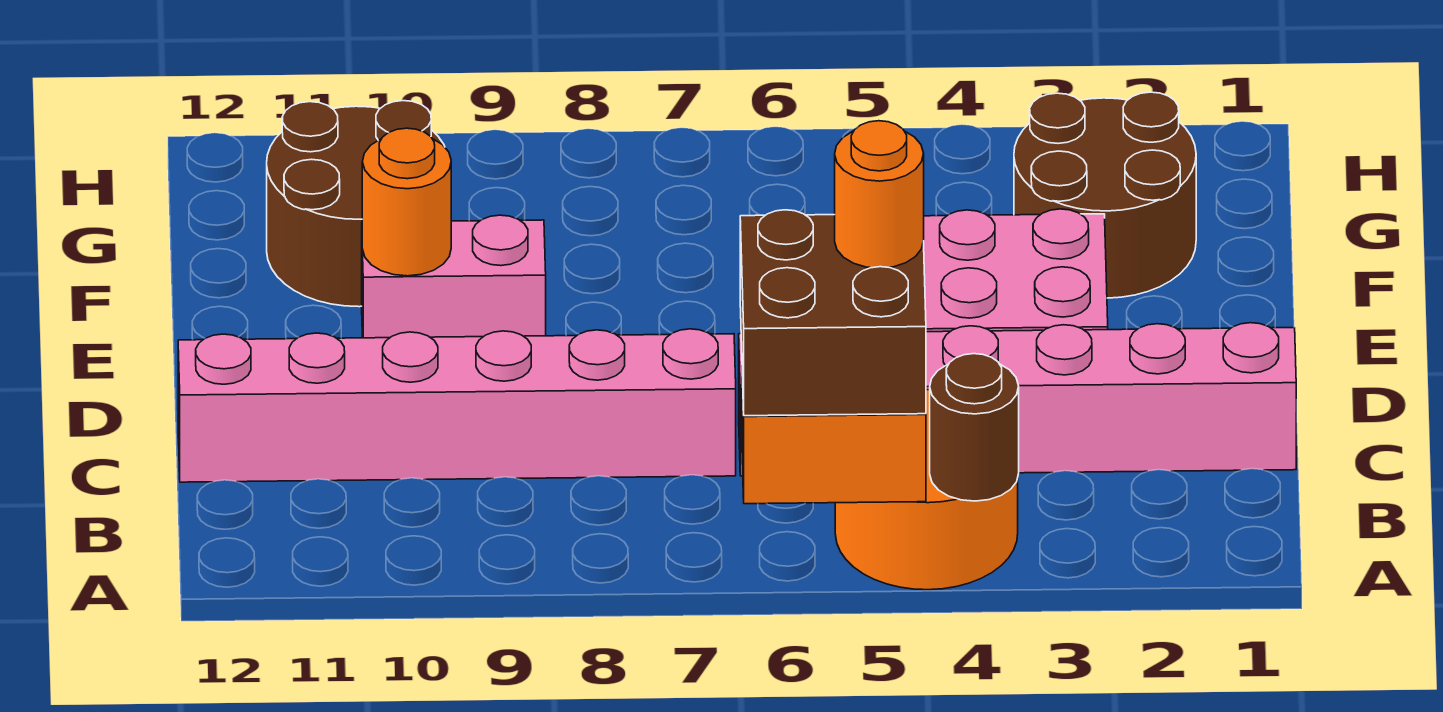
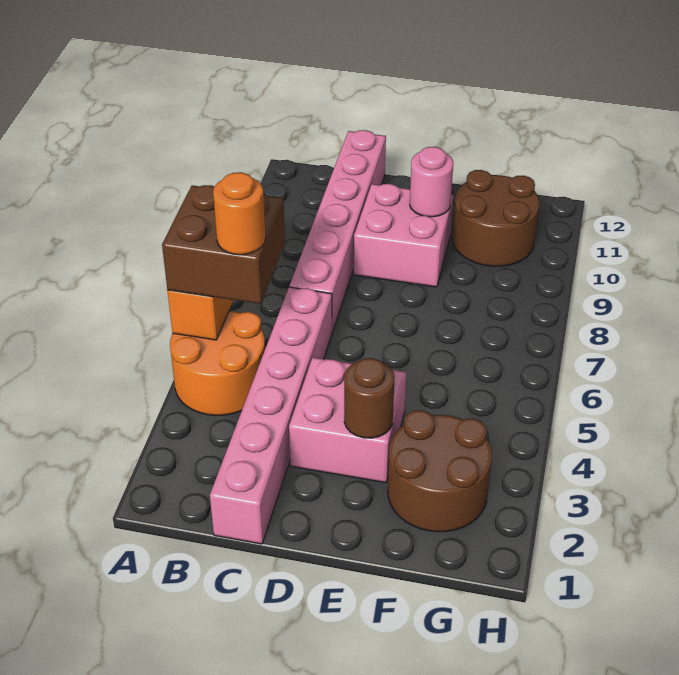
brown 1x1 round brick [930,354,1019,501] -> brown 1x1 round brick moved to [344,358,395,438]
pink 1x2 brick [362,215,546,338] -> pink 2x2 brick [354,184,453,287]
orange 1x1 round brick [362,128,451,276] -> pink 1x1 round brick [410,147,453,217]

